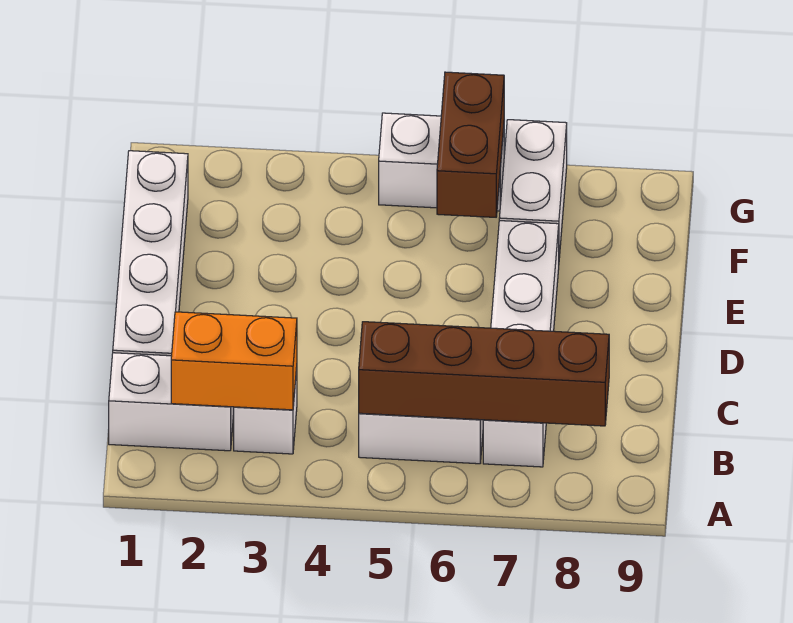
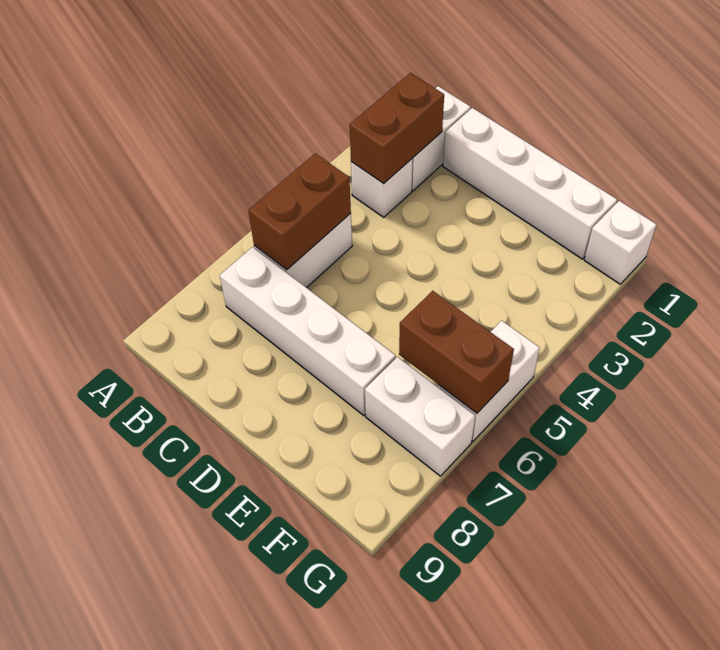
orange 1x2 brick [171,312,297,410] -> brown 1x2 brick [350,73,444,184]
brown 1x4 brick [359,322,609,426] -> brown 1x2 brick [248,153,351,270]
none -> white 1x1 brick [584,201,657,284]

